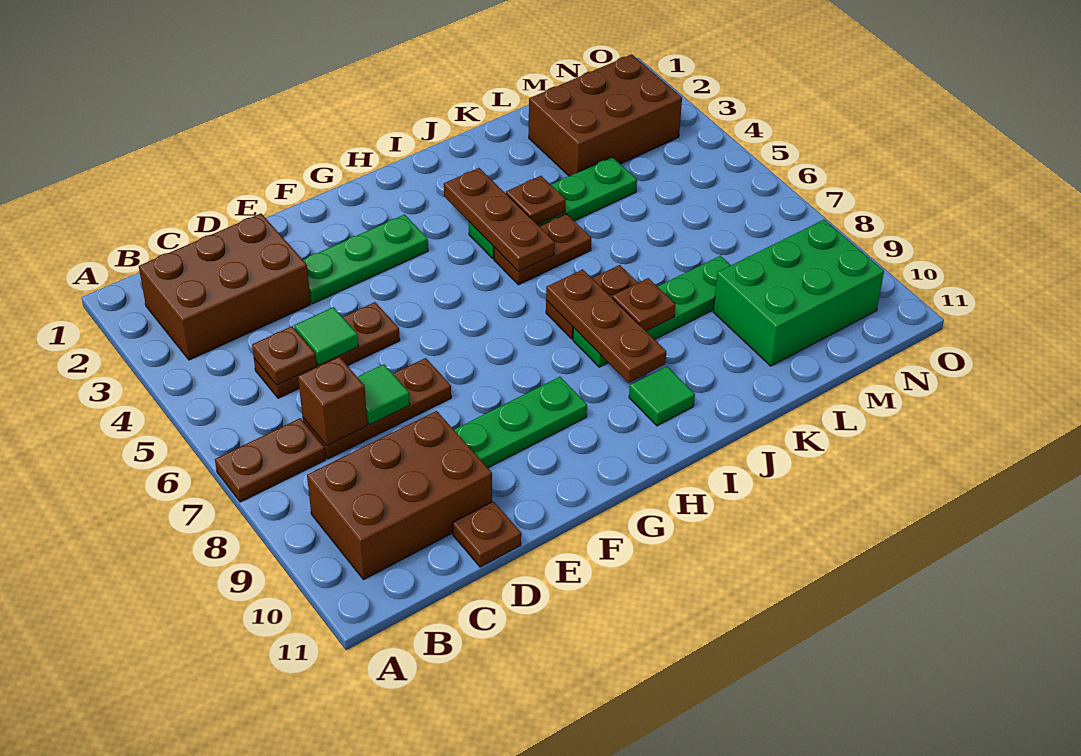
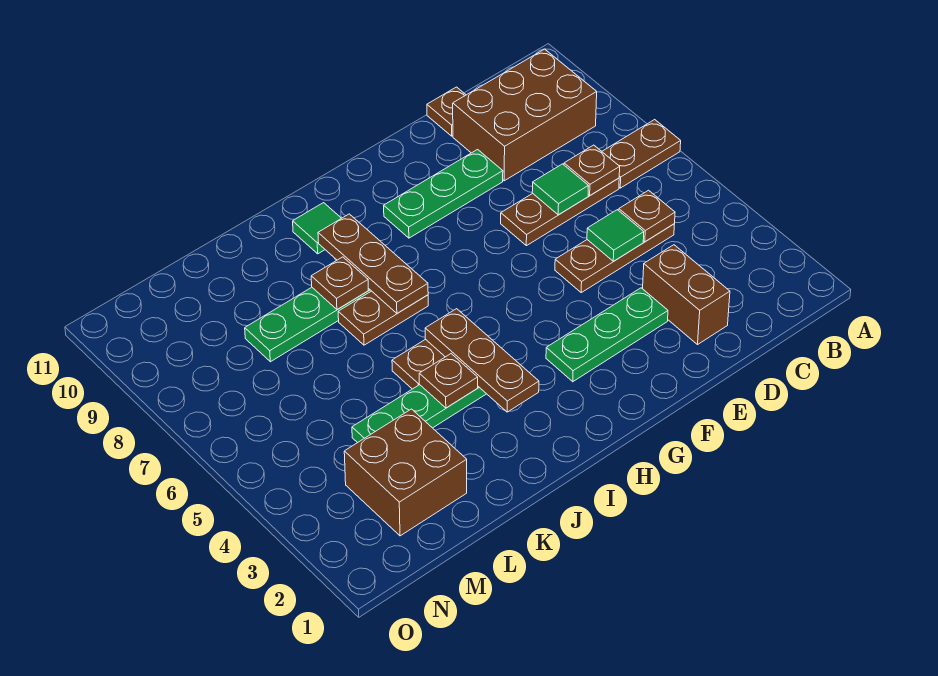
brown 2x3 brick [139,214,311,360] -> brown 1x2 brick [643,245,730,344]
brown 1x1 brick [298,357,367,446] -> brown 1x1 plate [564,145,620,195]
brown 2x3 brick [529,54,682,176] -> brown 2x2 brick [344,409,467,536]
green 2x3 brick [713,220,884,366] -> none

